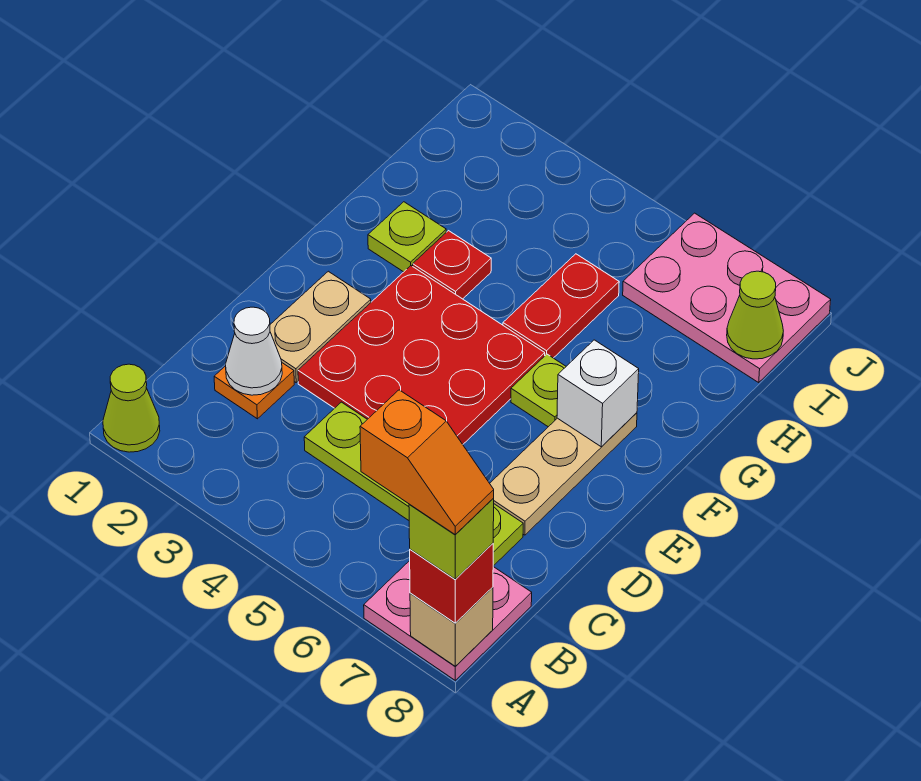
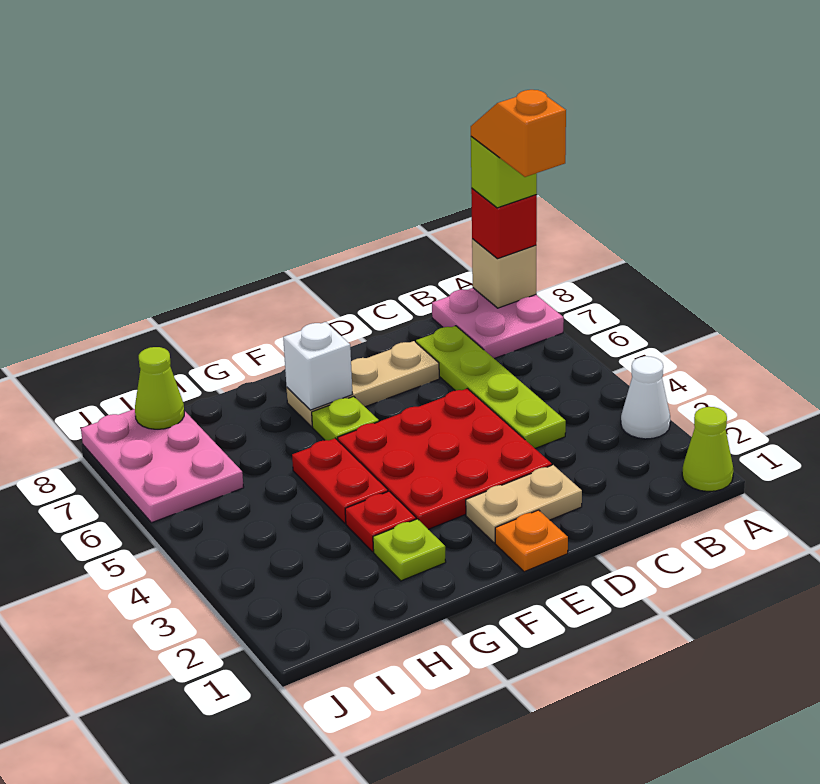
orange 1x1 plate [214,363,294,419] -> orange 1x1 plate moved to [495,510,568,572]
white 1x1 cone [226,307,282,395] -> white 1x1 cone moved to [621,356,670,439]
red 1x2 plate [503,254,619,358] -> red 1x2 plate turned to [292,438,388,523]

